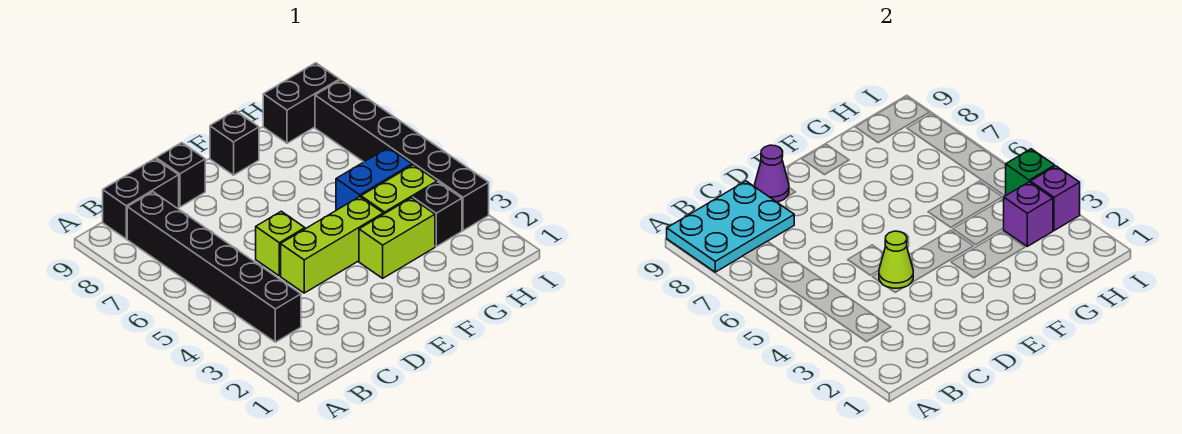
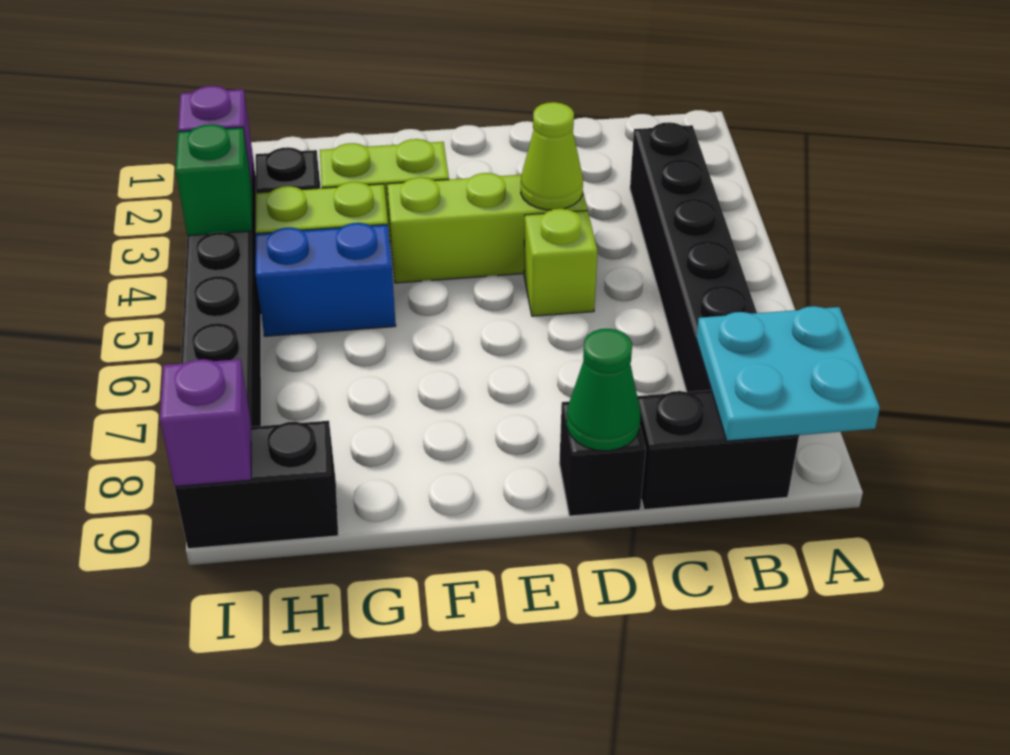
cyan 2x3 plate [667,181,794,272] -> cyan 2x2 plate [696,306,880,441]
purple 1x1 cone [755,145,789,202] -> green 1x1 cone [567,329,640,451]
black 1x1 brick [210,111,259,175] -> none
purple 1x1 brick [1004,182,1053,246] -> purple 1x1 brick moved to [160,359,252,487]

